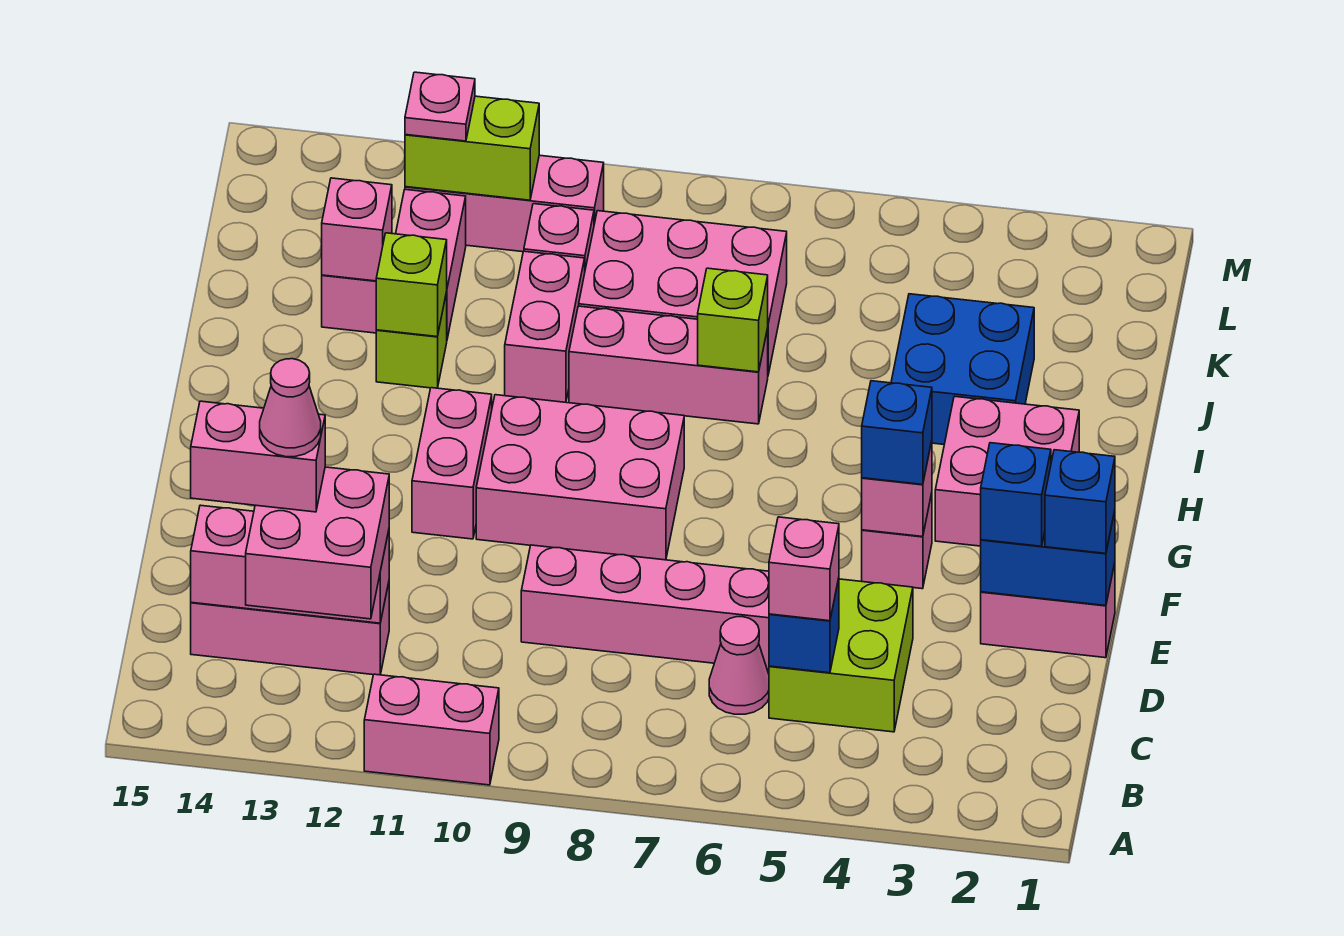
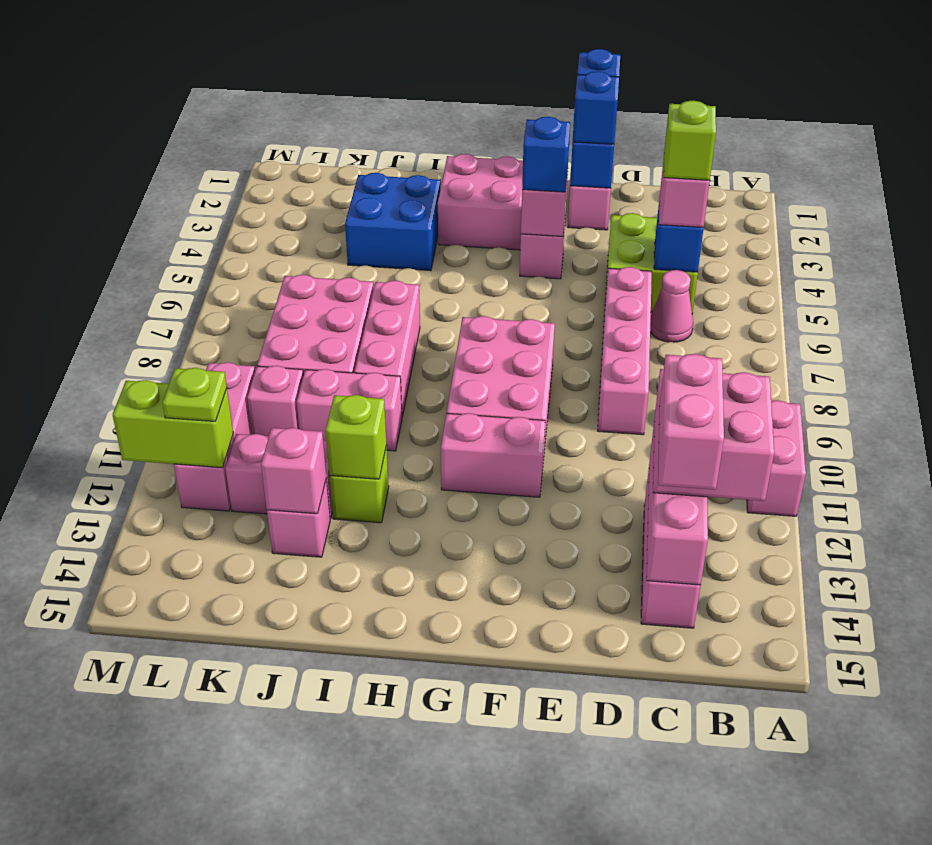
pink 1x1 cone [260,359,321,457] -> none
lime 1x1 brick [698,268,768,372] -> lime 1x1 brick moved to [664,100,716,180]
lime 1x2 brick [405,96,539,200] -> lime 1x2 brick turned to [113,380,233,468]
pink 1x1 plate [405,72,475,141] -> lime 1x1 plate [162,368,227,421]

